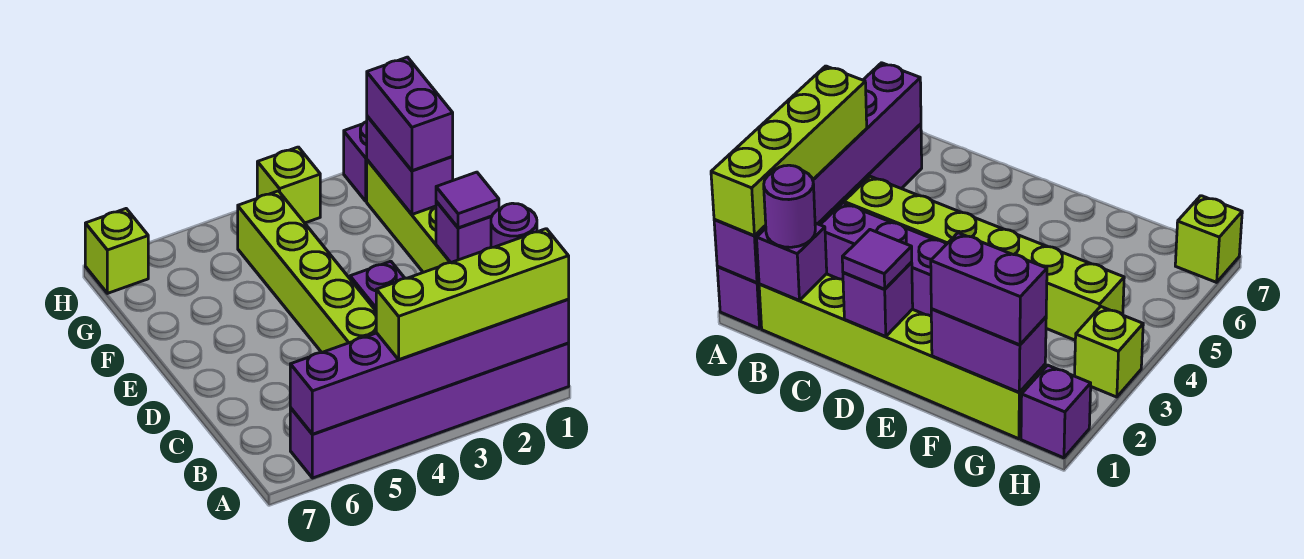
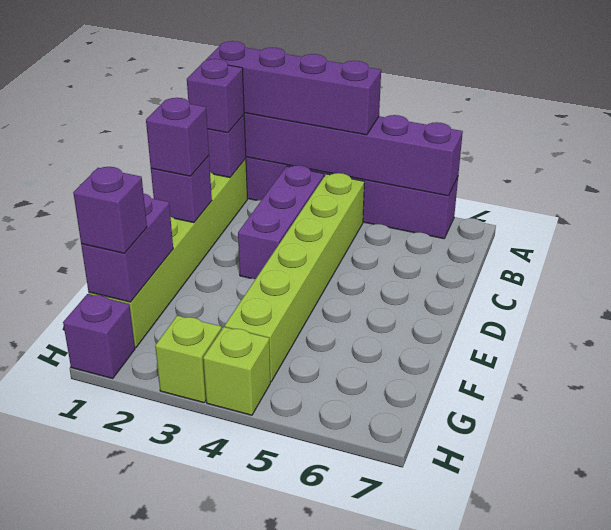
lime 1x4 brick [376,229,569,359] -> purple 1x4 brick [205,41,381,135]
purple 1x1 round brick [491,203,537,248] -> purple 1x1 brick [187,59,244,133]
purple 1x1 tile [436,172,499,228] -> purple 1x1 brick [146,98,209,176]
purple 1x2 brick [367,57,453,171] -> purple 1x1 brick [73,167,147,253]
lime 1x1 brick [85,209,148,293] -> lime 1x1 brick moved to [203,327,270,415]

